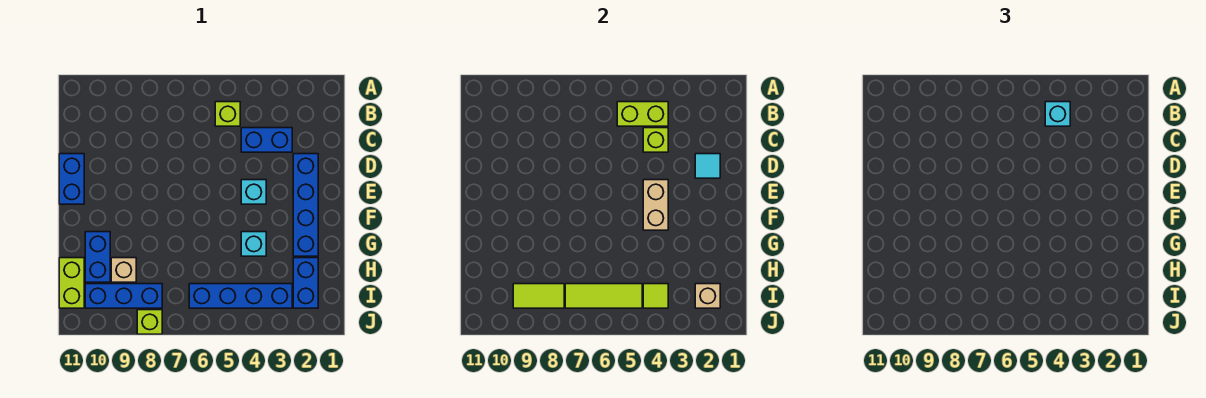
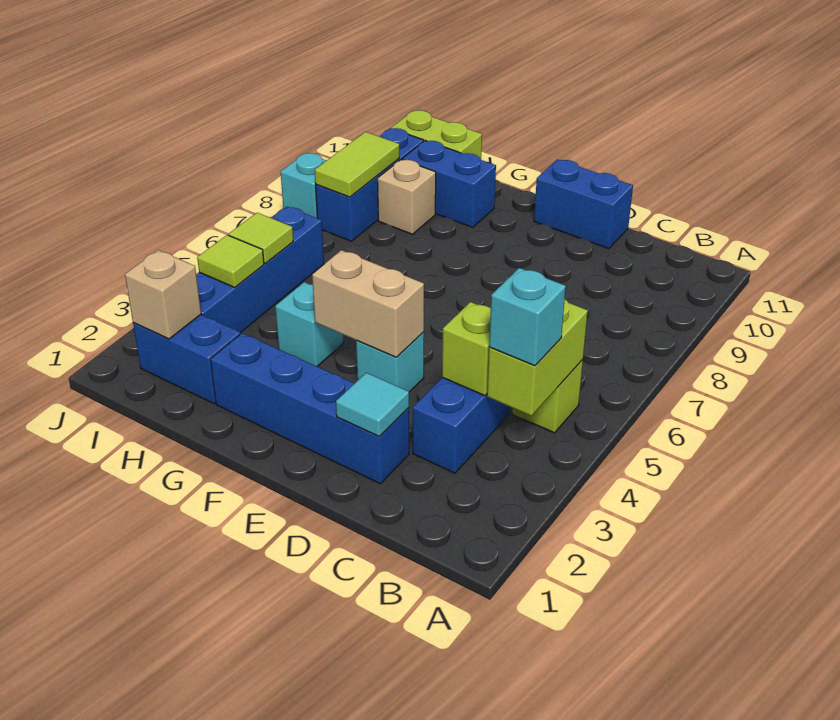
lime 1x3 tile [565,284,642,308] -> lime 1x1 tile [229,213,293,264]
lime 1x1 brick [137,310,162,334] -> cyan 1x1 brick [281,153,326,218]

